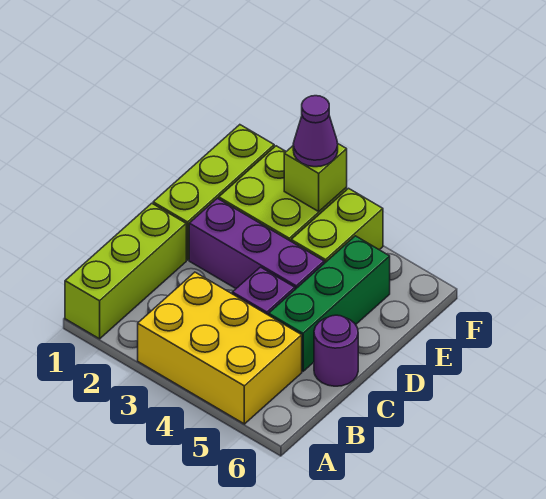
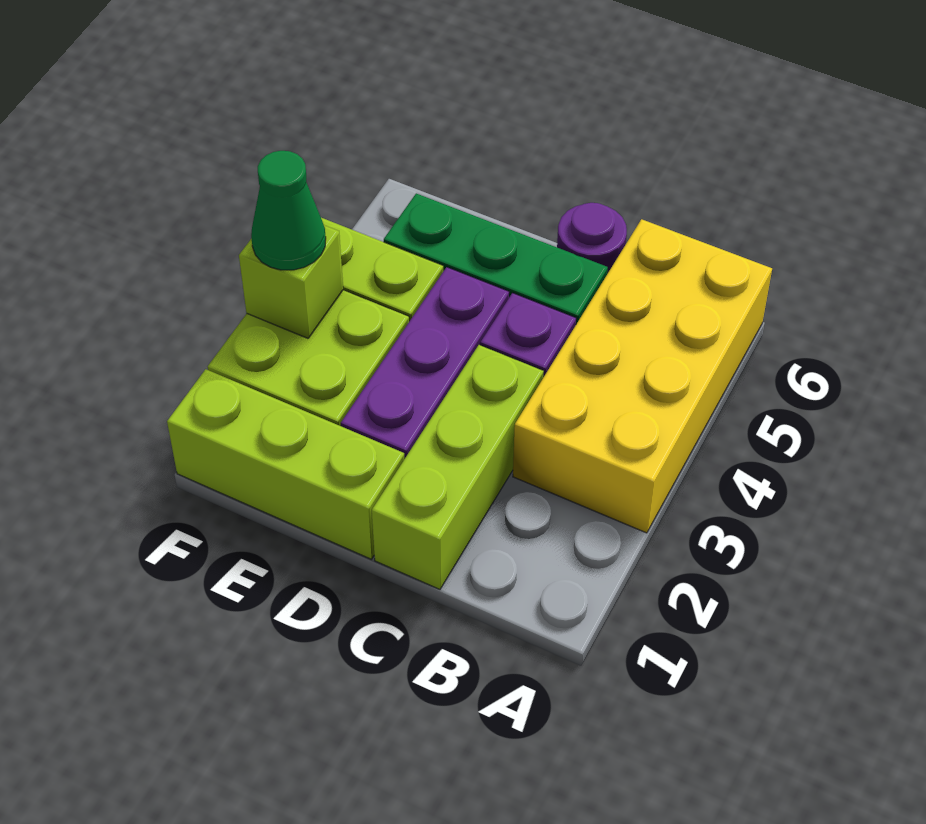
lime 1x3 brick [65,203,186,339] -> lime 1x3 brick turned to [372,345,544,589]
yellow 2x3 brick [138,272,302,424] -> yellow 2x4 brick [513,219,772,533]
purple 1x1 cone [293,96,338,167] -> green 1x1 cone [251,151,326,270]

